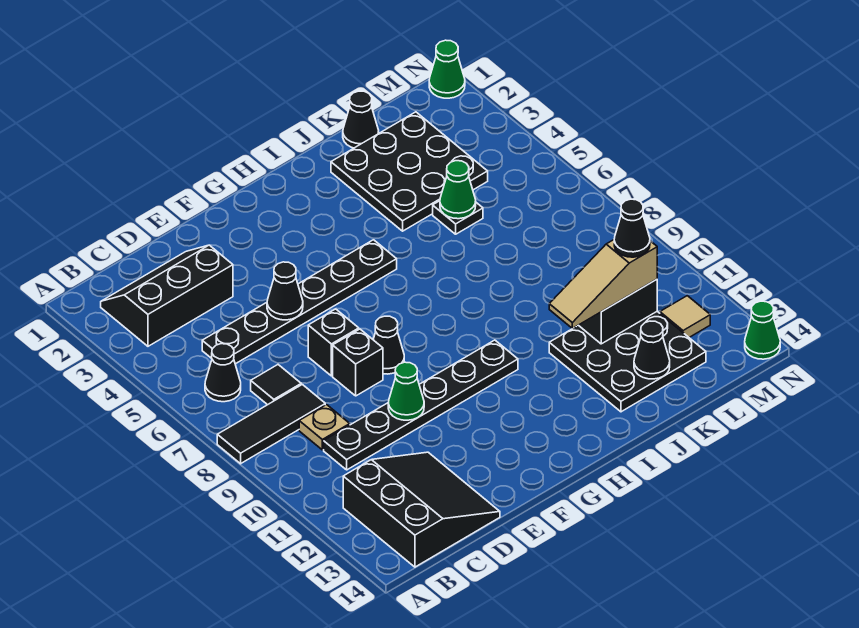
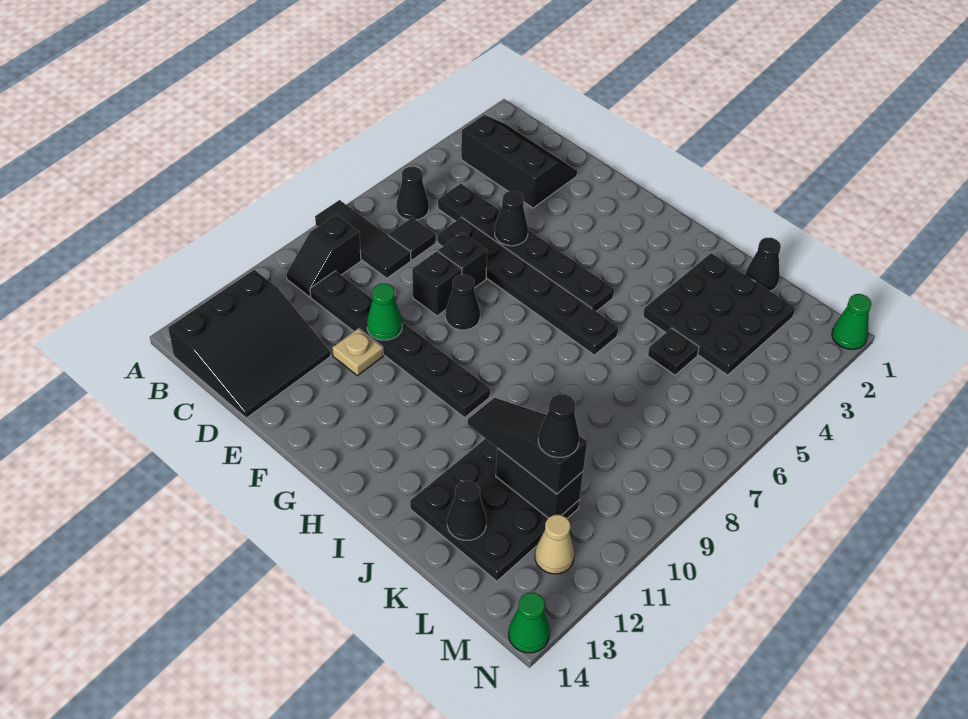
none -> black 1x2 slope [286,215,361,297]
tan 1x1 plate [299,405,350,450] -> tan 1x1 plate moved to [332,328,383,376]
none -> black 1x6 plate [438,217,618,355]
tan 1x3 slope [549,240,657,329] -> black 1x3 slope [468,398,587,494]
green 1x1 cone [440,161,476,219] -> none
tan 1x1 tile [660,296,710,337] -> tan 1x1 cone [535,515,574,574]

